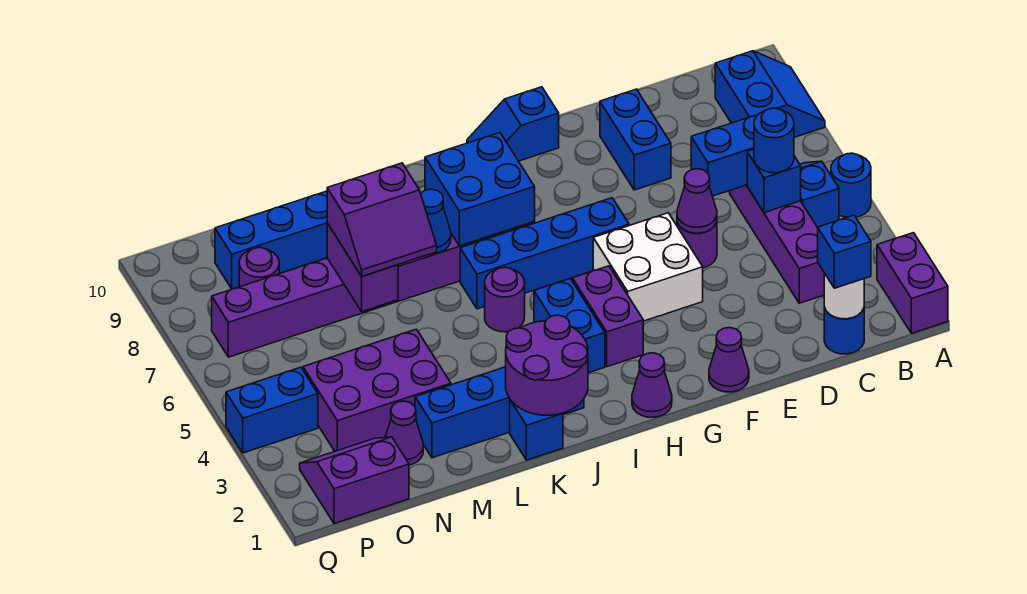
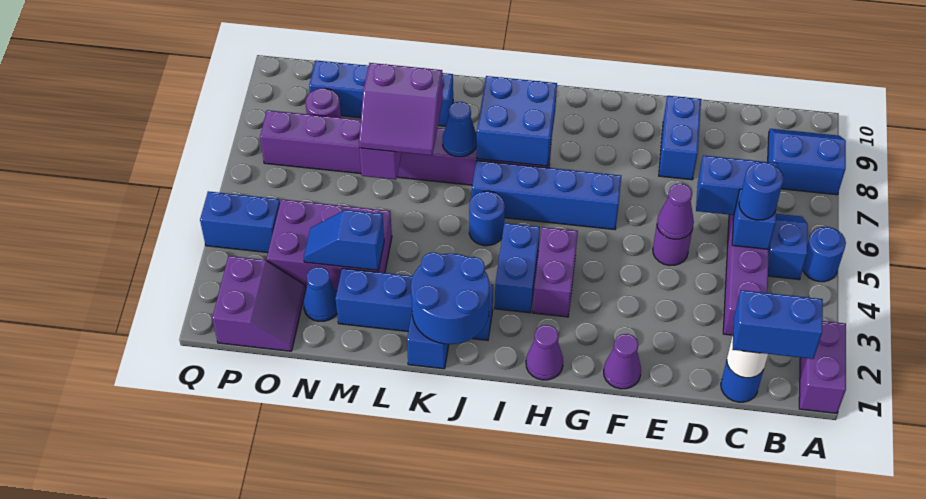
blue 2x2 slope [715,51,825,137] -> blue 2x2 slope turned to [768,129,846,195]
blue 1x1 brick [818,215,871,288] -> blue 1x2 brick [732,290,823,359]
white 2x2 brick [593,213,703,321] -> none
blue 1x2 slope [467,87,559,161] -> blue 1x2 slope moved to [304,210,384,270]
purple 2x2 round brick [506,315,588,415] -> blue 2x2 round brick [411,252,490,344]
purple 1x1 round brick [485,267,525,332] -> blue 1x1 round brick [469,191,505,246]
purple 1x1 cone [385,401,423,465] -> blue 1x1 cone [303,267,337,321]
purple 2x2 slope [300,437,409,524] -> purple 2x2 slope turned to [212,256,306,351]

